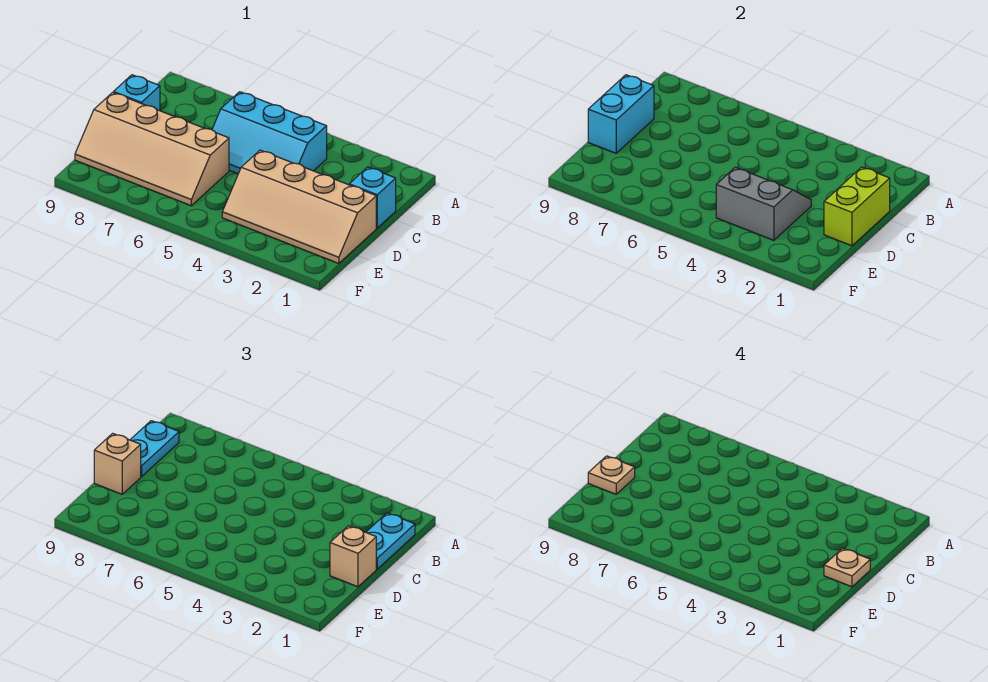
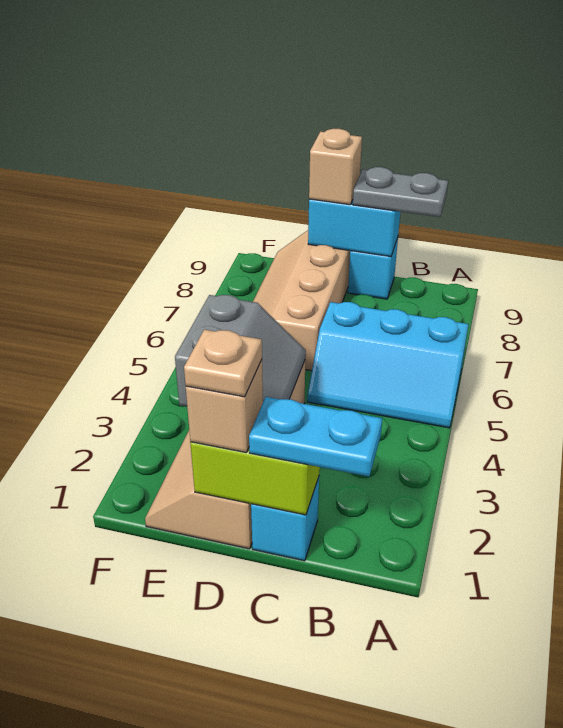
cyan 2x3 slope [212,92,327,174] -> cyan 2x3 slope turned to [307,302,469,428]
cyan 1x2 plate [130,421,179,477] -> grey 1x2 plate [353,167,448,217]
tan 1x1 plate [588,456,635,494] -> none

